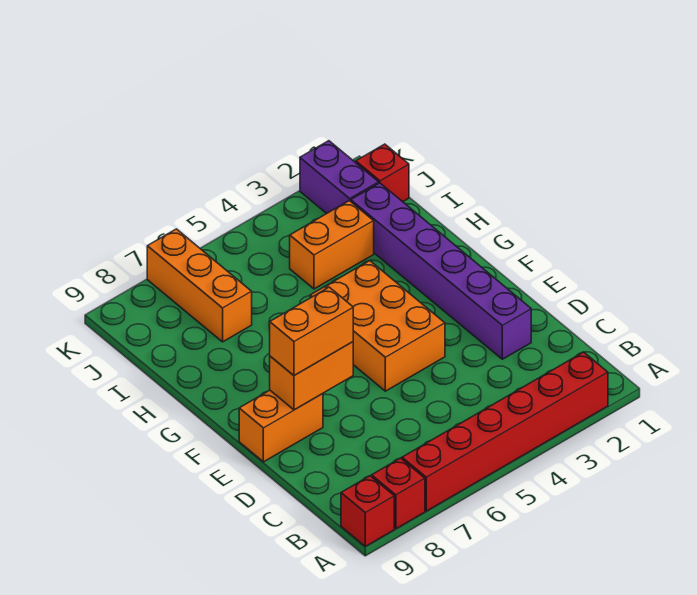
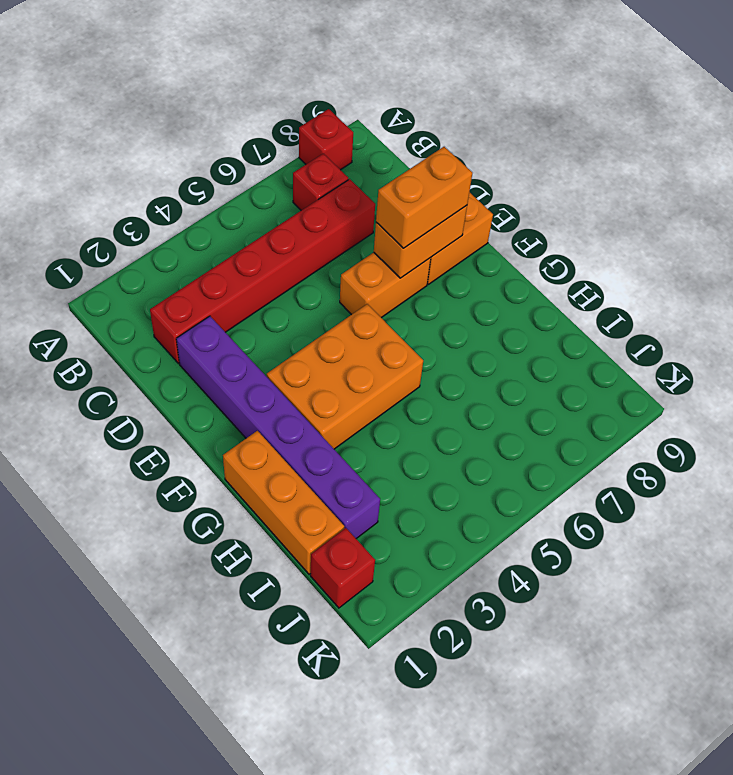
red 1x6 brick [402,352,608,511] -> red 1x6 brick moved to [150,179,375,363]
red 1x1 brick [341,476,394,546] -> red 1x1 brick moved to [293,154,348,210]
orange 2x3 brick [310,261,445,391] -> orange 2x3 brick turned to [267,304,423,449]
orange 1x2 brick [290,201,374,289] -> orange 1x2 brick moved to [340,252,431,318]
orange 1x3 brick [147,229,252,342] -> orange 1x3 brick moved to [223,431,344,574]
purple 1x2 brick [300,141,379,214] -> none

